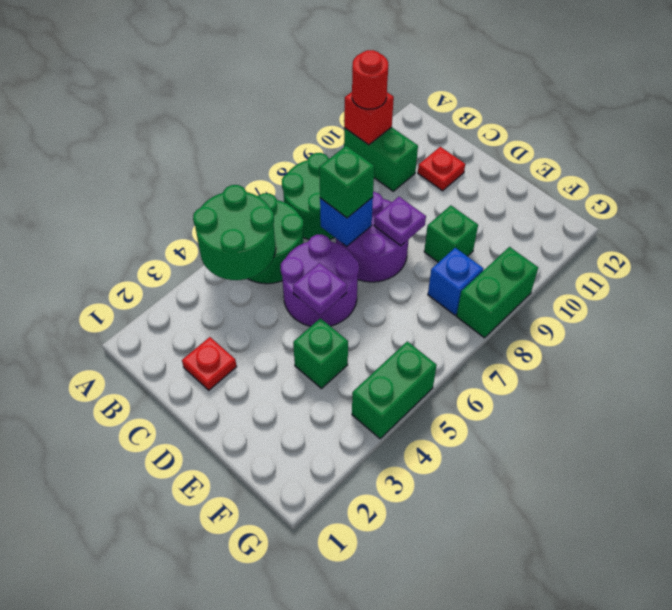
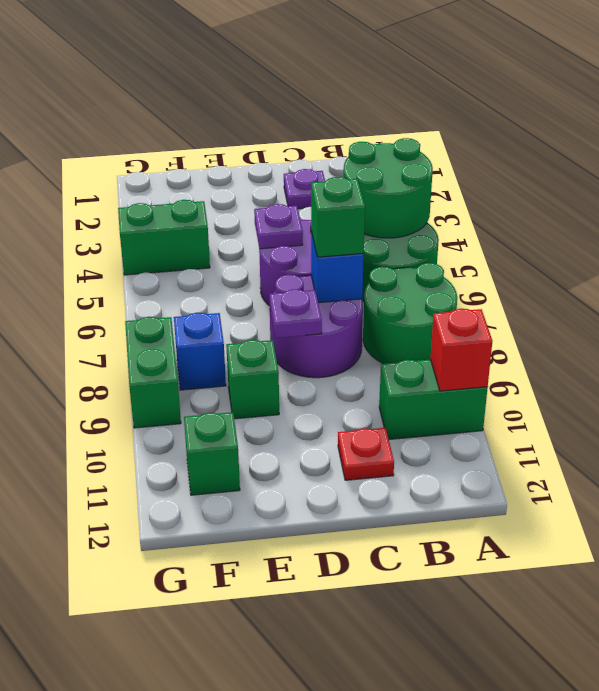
red 1x1 round brick [352,50,388,109] -> none
red 1x1 plate [182,337,237,390] -> purple 1x1 plate [284,169,325,209]
green 1x1 brick [293,318,348,388] -> green 1x1 brick moved to [184,412,240,495]
green 1x2 brick [352,341,437,439] -> green 1x2 brick turned to [118,200,210,275]

